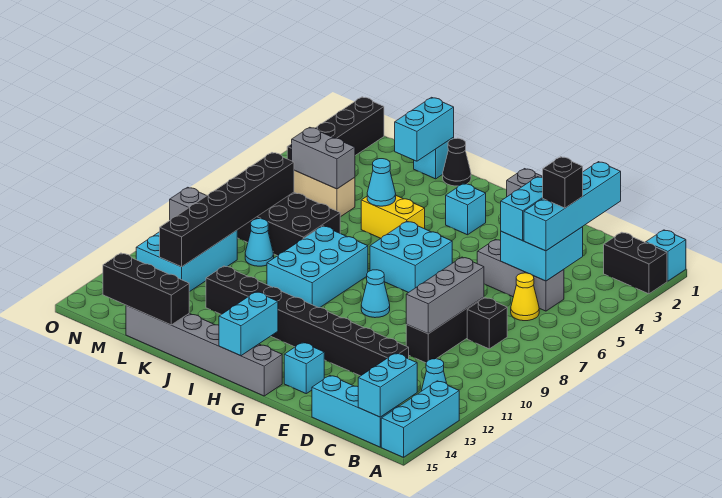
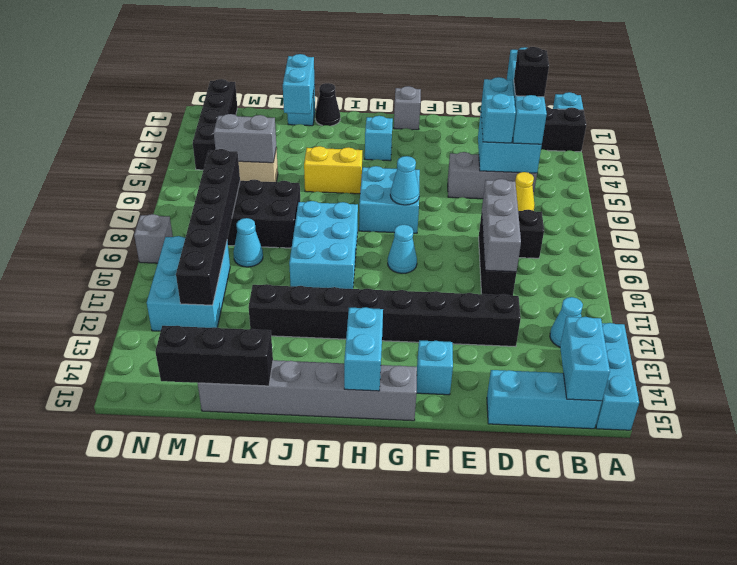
cyan 1x1 cone [367,159,396,206] -> cyan 1x1 cone moved to [390,156,419,205]

